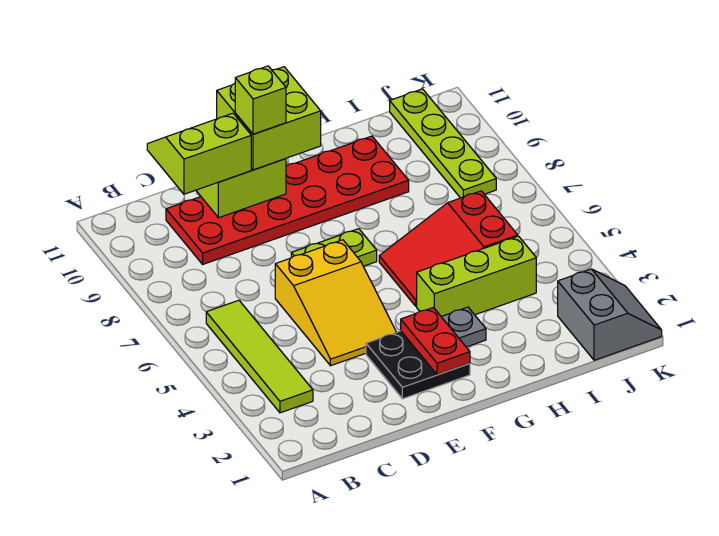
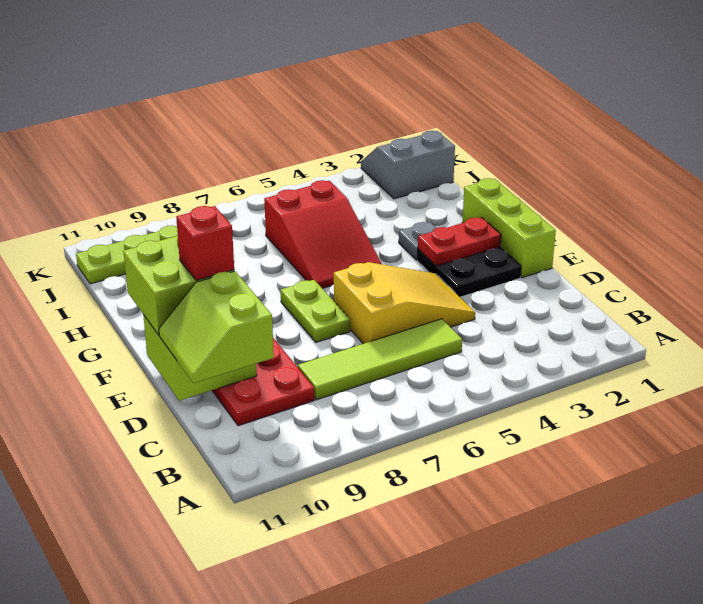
lime 1x4 tile [206,300,313,413] -> lime 1x4 tile moved to [298,319,462,400]
lime 1x1 brick [235,66,286,134] -> red 1x1 brick [176,206,234,280]
lime 1x3 brick [417,236,536,316] -> lime 1x3 brick moved to [462,178,556,278]

